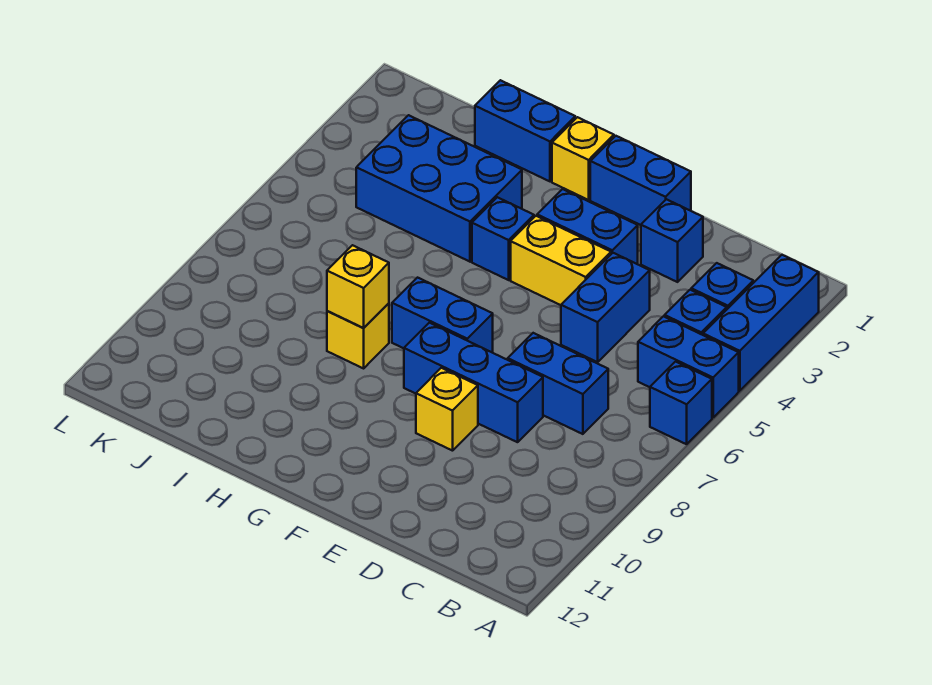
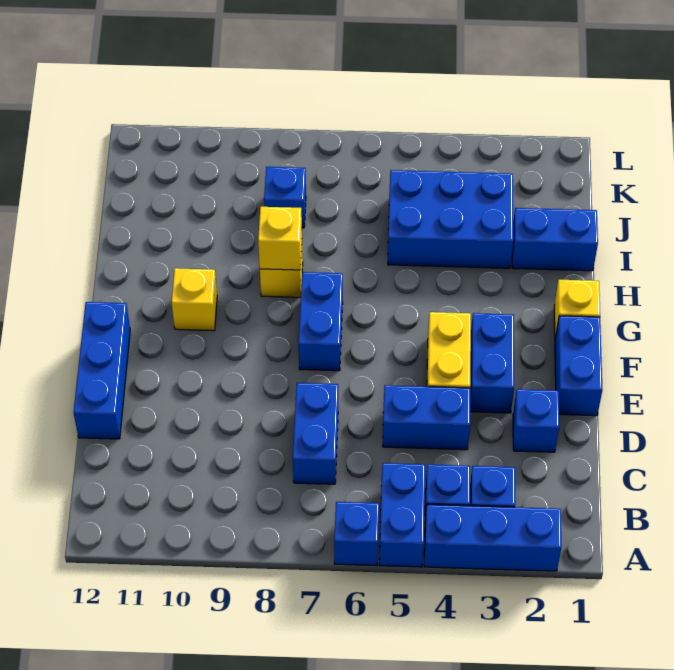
blue 1x3 brick [404,323,543,442] -> blue 1x3 brick moved to [73,302,130,439]
yellow 1x1 brick [416,368,478,451] -> yellow 1x1 brick moved to [172,268,217,331]
blue 1x1 brick [472,197,534,280] -> blue 1x1 brick moved to [264,167,306,228]
blue 1x2 brick [475,80,575,181] -> blue 1x2 brick turned to [512,208,598,271]
blue 2x3 brick [356,115,522,262] -> blue 2x3 brick turned to [388,170,513,268]

